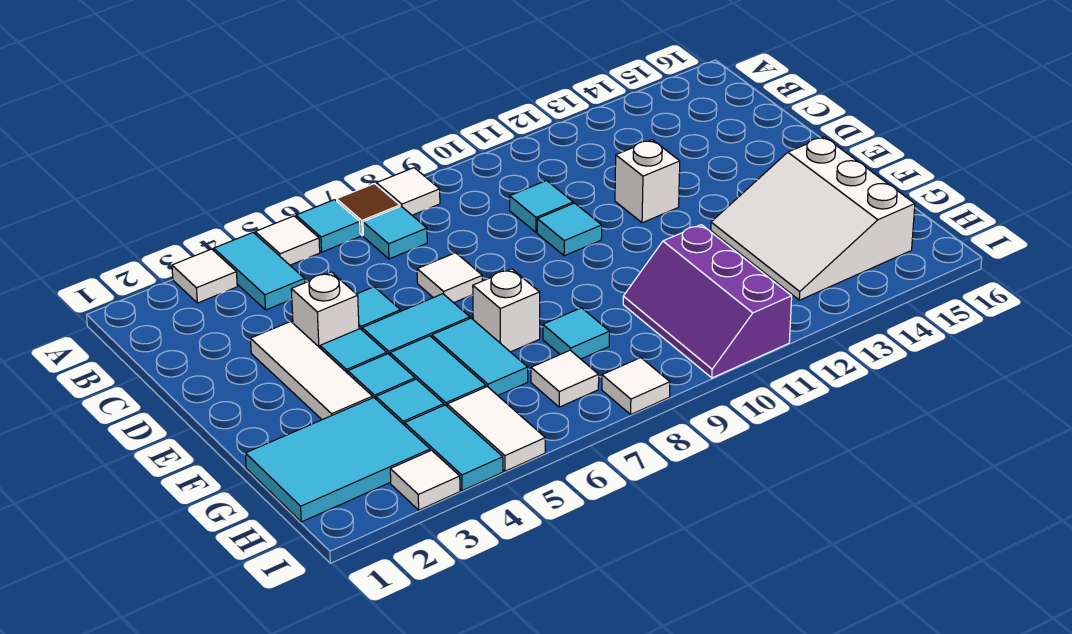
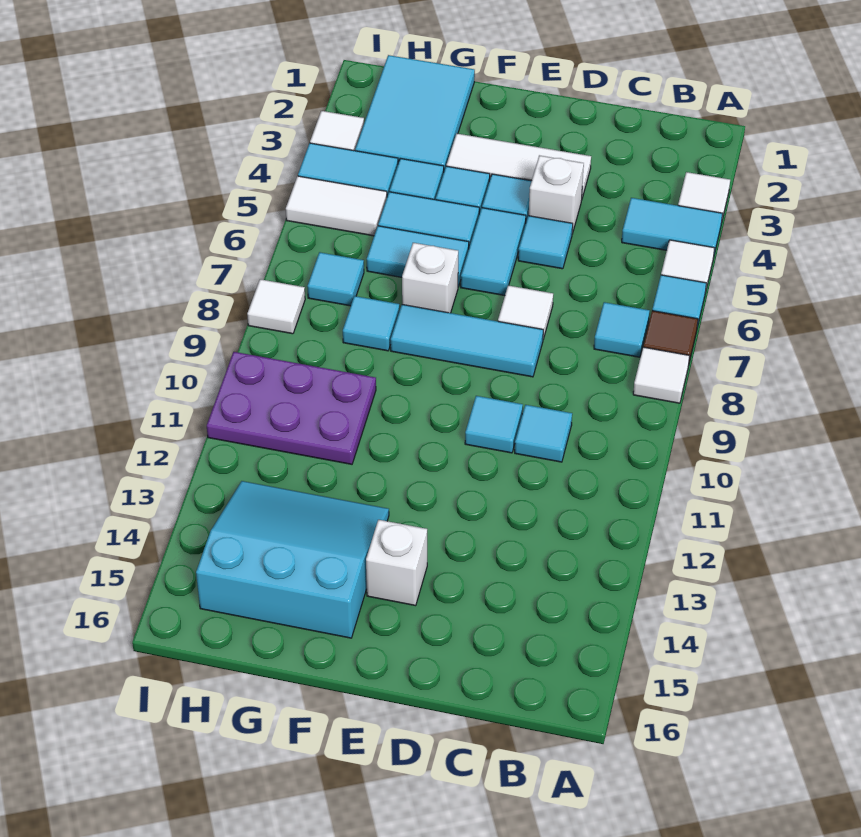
none -> cyan 1x3 tile [391,305,543,377]
white 1x1 brick [615,140,680,223] -> white 1x1 brick moved to [366,520,427,606]
white 3x3 slope [711,137,915,300] -> cyan 3x3 slope [196,481,389,638]
purple 2x3 slope [623,225,792,378] -> purple 2x3 plate [207,352,376,464]
white 1x1 tile [531,350,599,407] -> cyan 1x1 tile [307,252,364,306]

